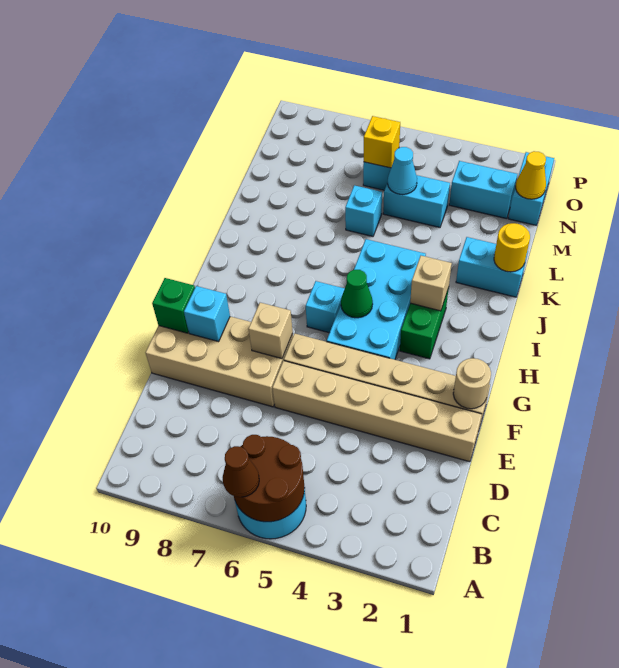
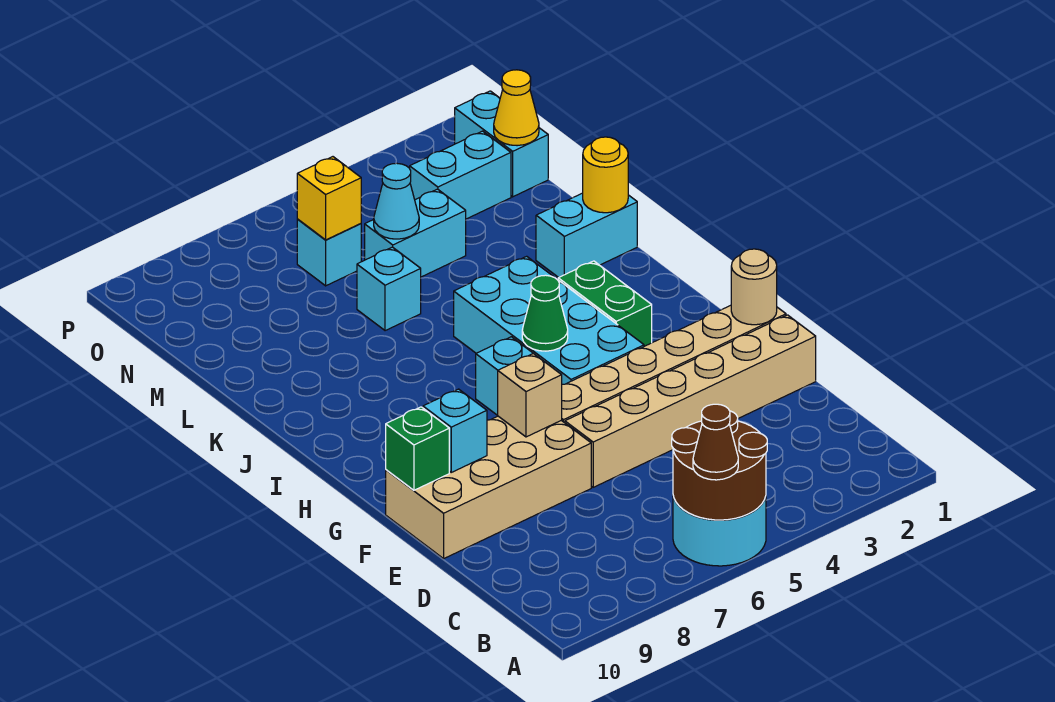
tan 1x1 brick [410,256,452,311] -> none

